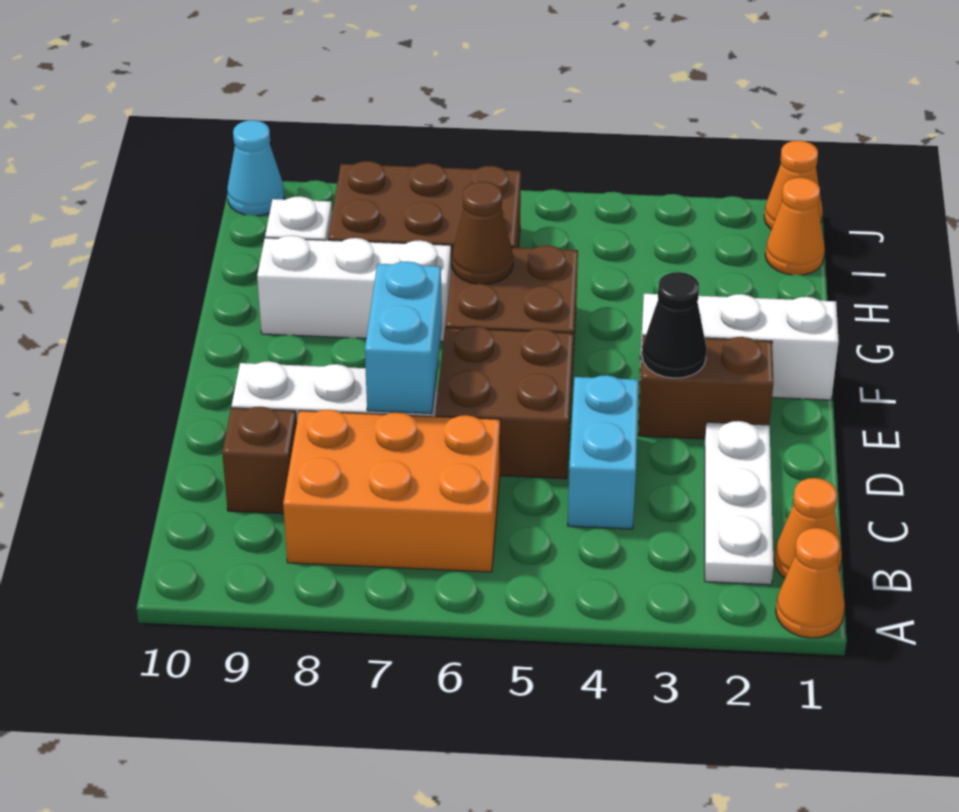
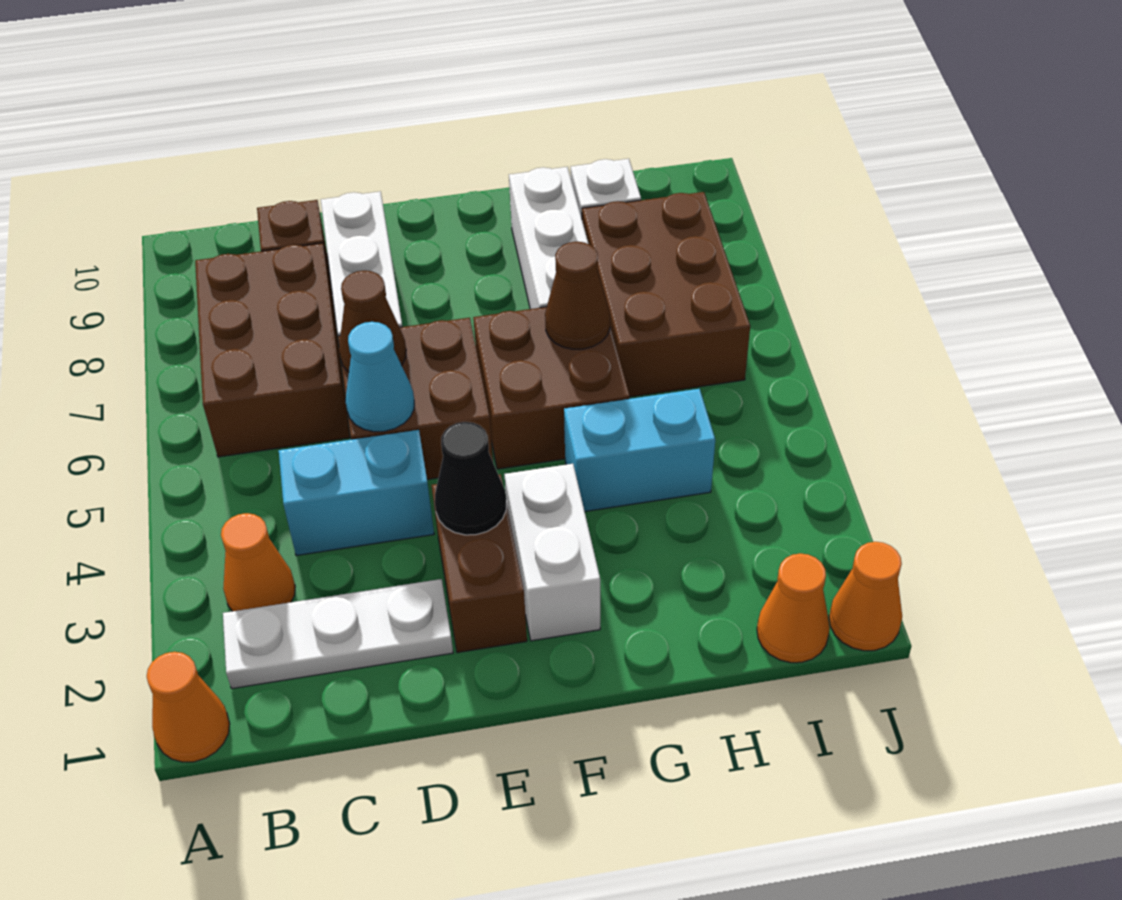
orange 1x1 cone [774,478,842,578] -> orange 1x1 cone moved to [221,513,295,611]
orange 2x3 brick [283,410,500,572] -> brown 2x3 brick [195,243,350,457]
none -> brown 1x1 cone [339,271,406,372]
cyan 1x2 brick [365,261,442,414] -> cyan 1x2 brick moved to [564,389,715,511]
white 1x3 brick [640,294,839,400] -> white 1x2 brick [504,464,600,641]
cyan 1x1 cone [227,120,284,216] -> cyan 1x1 cone moved to [346,322,414,432]

